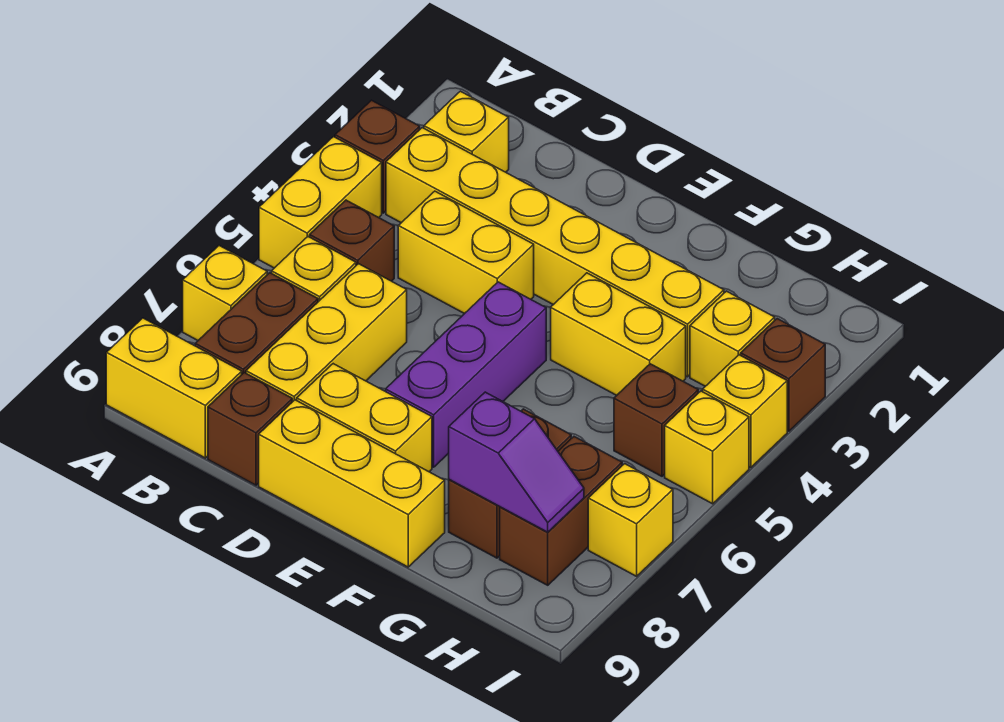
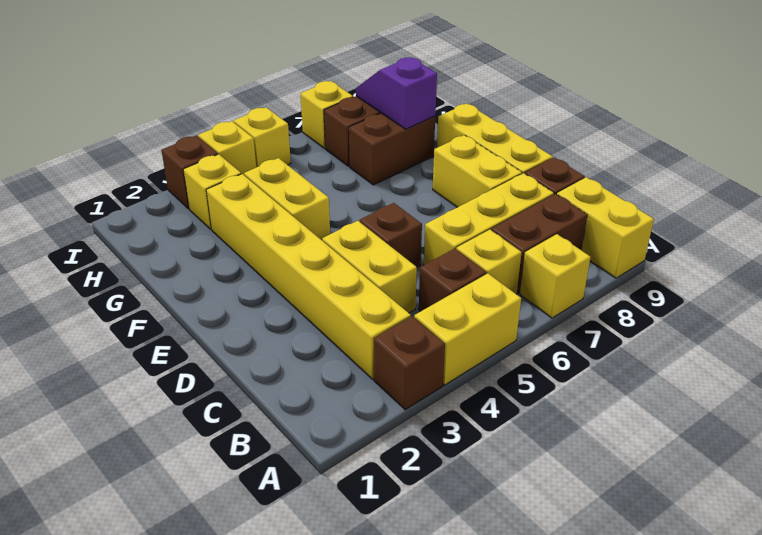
yellow 1x1 brick [424,91,509,172] -> none
purple 1x3 brick [386,282,546,467] -> none
brown 1x1 brick [614,364,698,476] -> brown 1x1 brick moved to [360,203,422,267]

